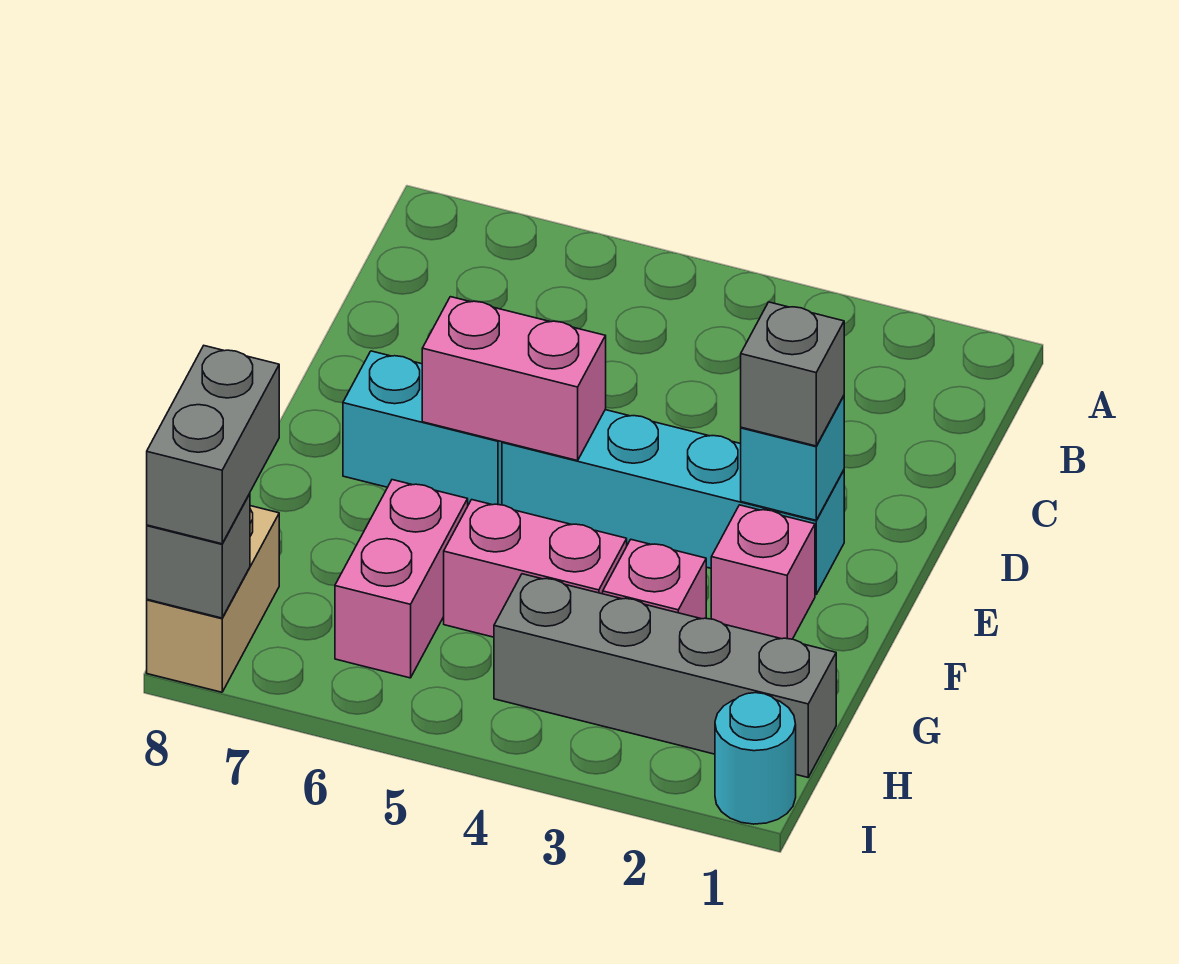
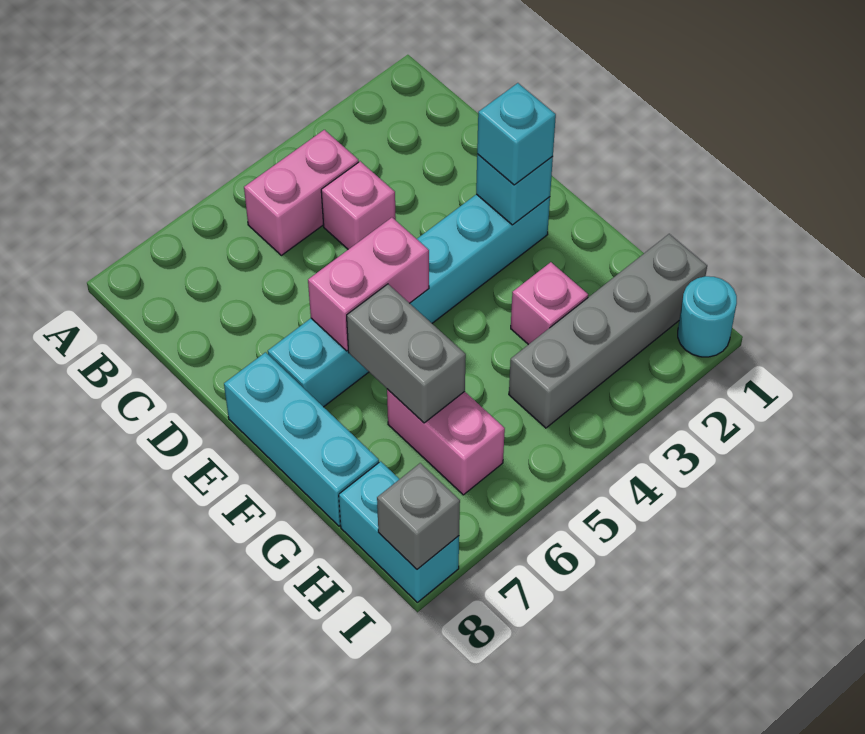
grey 1x1 brick [741,302,844,446] -> cyan 1x1 brick [477,83,556,185]
none -> cyan 1x3 brick [224,352,379,526]
pink 1x1 brick [711,505,815,639] -> pink 1x1 brick moved to [321,161,396,249]
pink 1x2 brick [444,500,627,637] -> pink 1x2 brick moved to [244,130,359,255]
tan 1x2 brick [147,506,279,692] -> cyan 1x2 brick [339,461,459,602]
grey 1x2 brick [147,346,279,544] -> grey 1x2 brick moved to [347,284,466,423]

